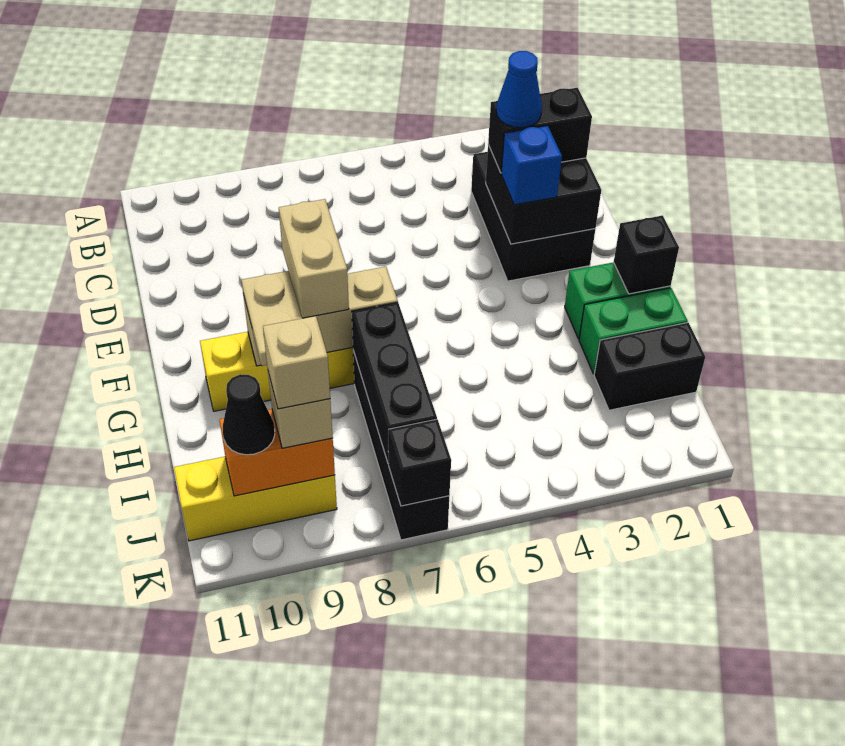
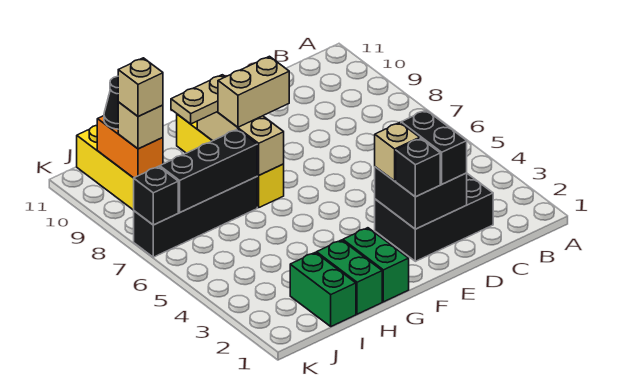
blue 1x1 cone [496,51,542,128] -> none
blue 1x1 brick [501,126,562,205] -> tan 1x1 brick [375,123,420,181]
black 1x1 brick [614,215,679,294] -> black 1x1 brick moved to [396,138,440,197]
black 1x2 brick [594,323,705,410] -> green 1x2 brick [290,253,356,326]

